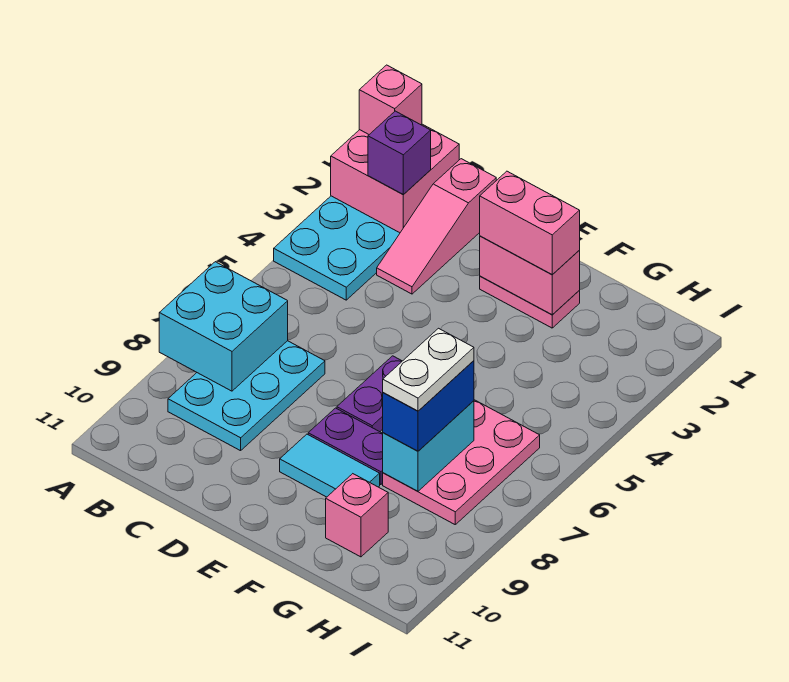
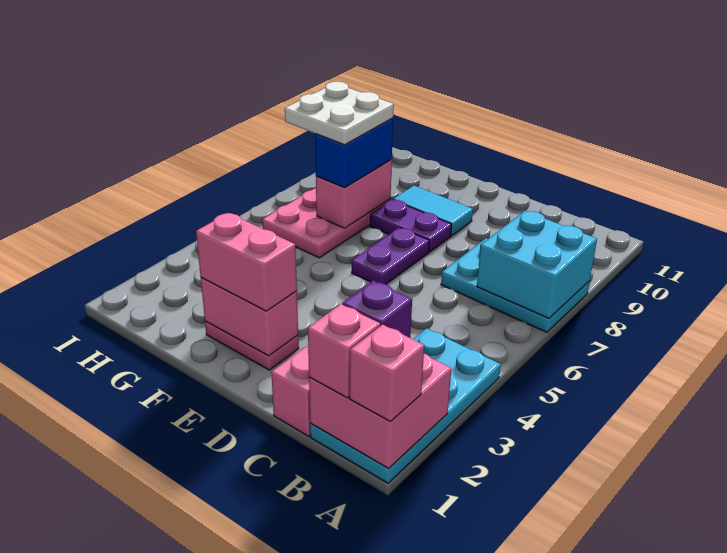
cyan 2x3 plate [168,341,325,451] -> cyan 2x3 plate turned to [441,238,590,332]
cyan 1x2 brick [383,401,474,491] -> pink 1x2 brick [316,160,392,228]
white 1x2 plate [383,328,474,411] -> white 2x2 plate [285,82,394,145]
pink 1x1 brick [326,474,388,557] -> pink 1x1 brick moved to [308,304,380,398]

